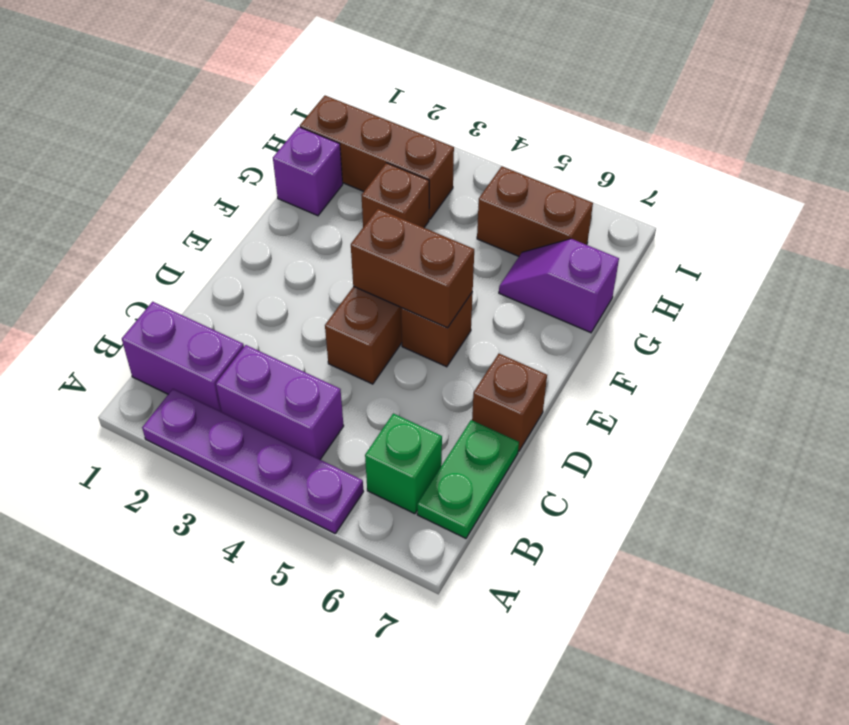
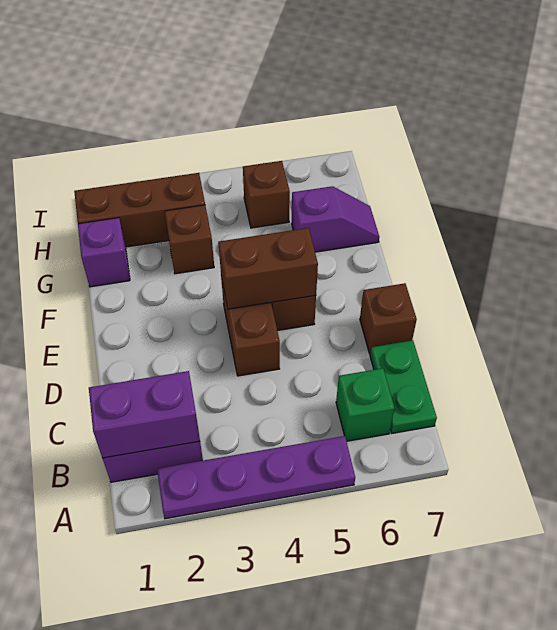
purple 1x2 brick [216,345,344,459] -> purple 1x2 brick moved to [89,371,200,458]
purple 1x2 slope [499,239,619,333] -> purple 1x2 slope turned to [292,186,379,252]
brown 1x2 brick [477,167,593,256] -> brown 1x1 brick [243,161,290,228]

